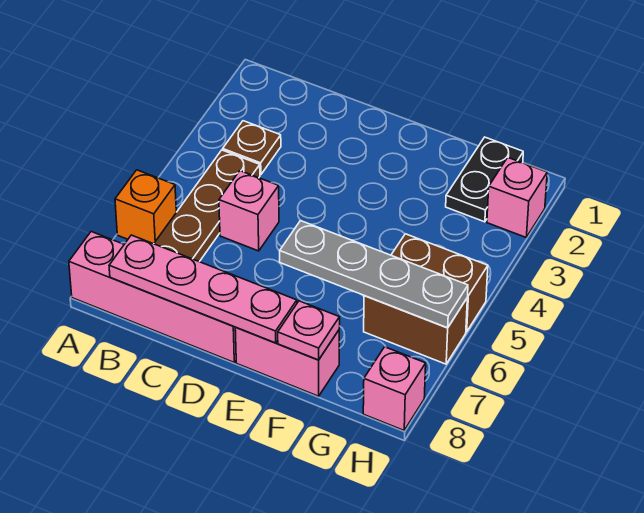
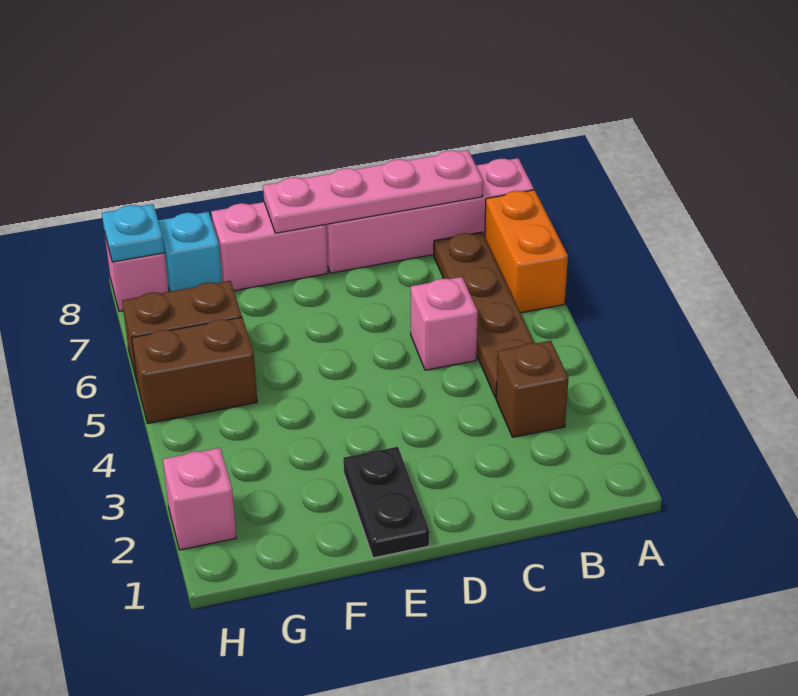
orange 1x1 brick [115,170,176,244] -> orange 1x2 brick [485,190,568,313]
brown 1x1 plate [223,121,281,175] -> brown 1x1 brick [496,341,569,437]
grey 1x4 plate [280,221,468,328] -> none
pink 1x1 plate [278,301,340,360] -> none
black 1x2 plate [446,137,523,222] -> black 1x2 plate moved to [343,447,430,558]
none -> cyan 1x1 brick [158,212,222,291]
none -> cyan 1x1 plate [102,204,165,262]

